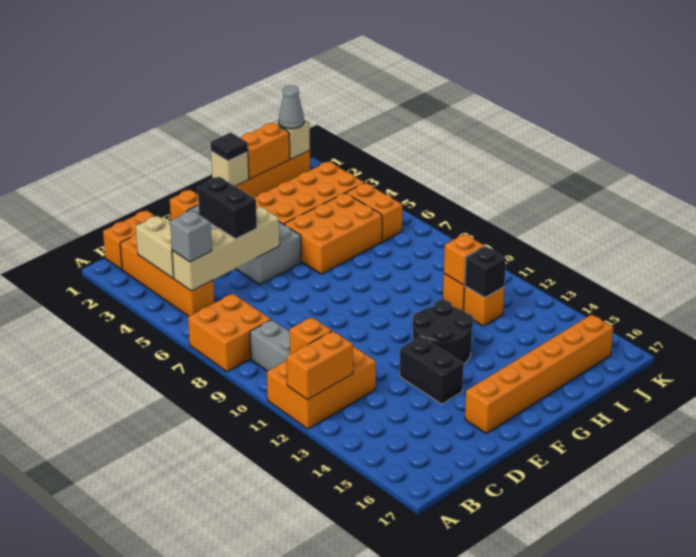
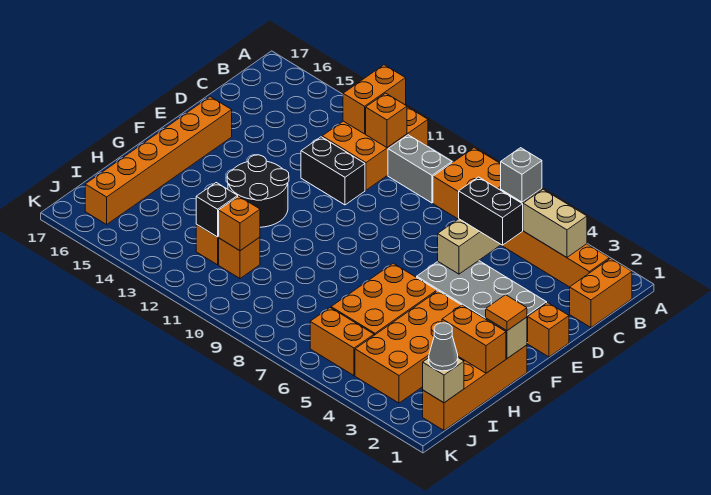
black 1x2 brick [400,336,464,404] -> black 1x2 brick moved to [301,137,365,205]
black 1x1 tile [211,133,248,161] -> orange 1x1 tile [486,295,527,331]
orange 1x2 brick [240,123,290,179] -> orange 1x2 brick turned to [442,305,506,373]

